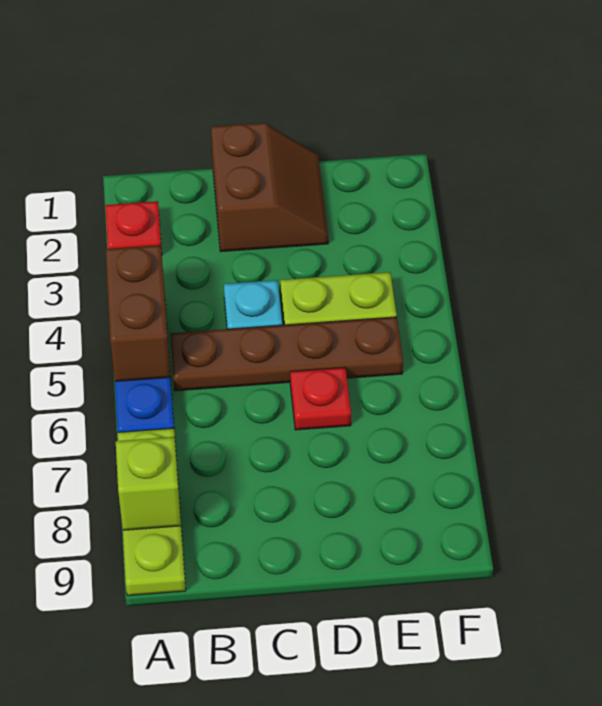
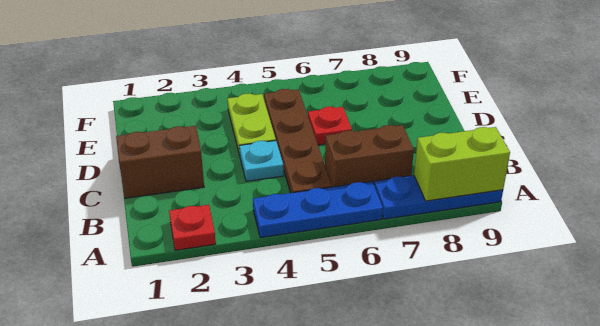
brown 1x2 brick [106,245,171,381] -> brown 1x2 brick moved to [325,125,414,187]
lime 1x3 plate [118,428,186,596] -> blue 1x3 plate [374,175,503,219]
lime 1x1 brick [116,437,181,530] -> lime 1x2 brick [414,127,510,201]

